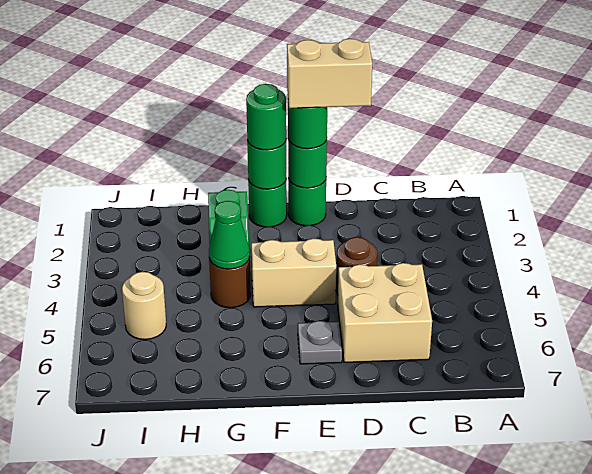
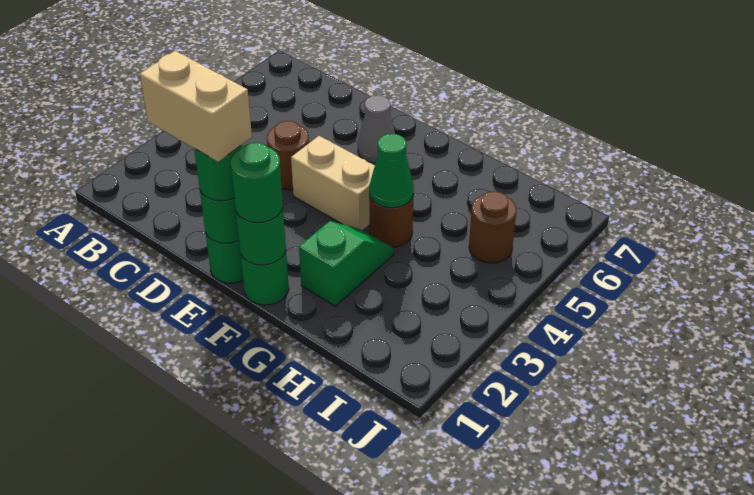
tan 2x2 brick [338,263,432,362] -> none
grey 1x1 plate [298,321,342,364] -> grey 1x1 cone [358,96,395,163]
tan 1x1 round brick [122,272,166,339] -> brown 1x1 round brick [469,192,517,263]

